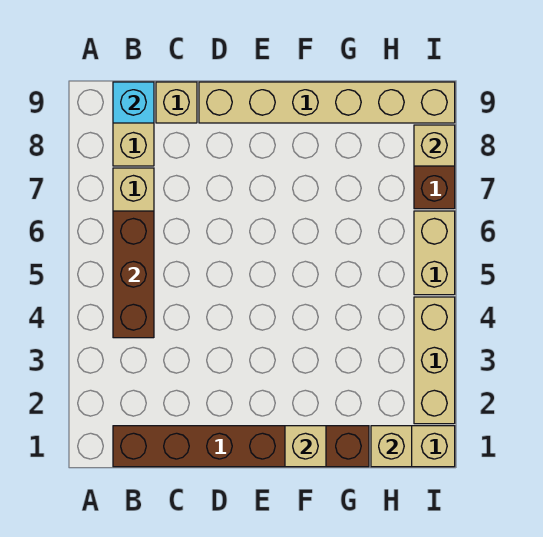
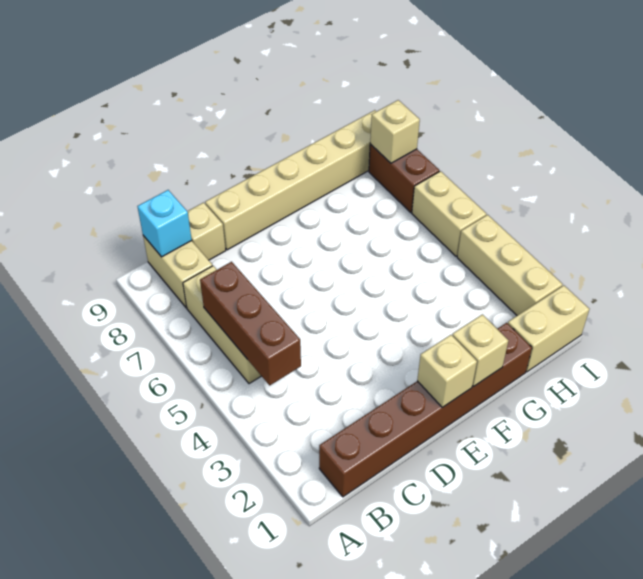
tan 1x1 brick [371,426,412,467] -> tan 1x1 brick moved to [417,335,477,407]

